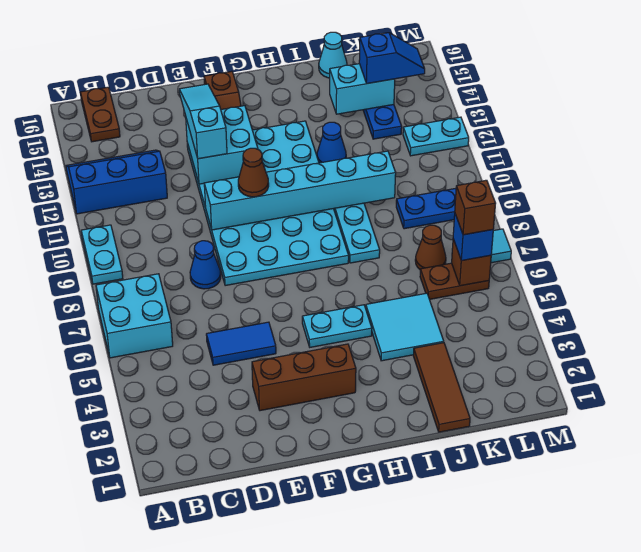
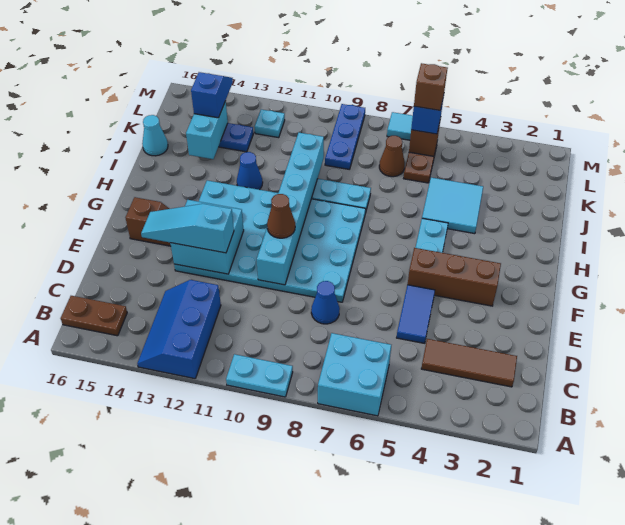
brown 1x3 brick [252,344,356,411] -> brown 1x3 brick turned to [408,248,501,306]
brown 1x3 tile [413,343,470,432] -> brown 1x3 tile moved to [421,339,517,387]
cyan 1x2 plate [403,117,469,156] -> cyan 1x1 plate [255,109,285,138]

